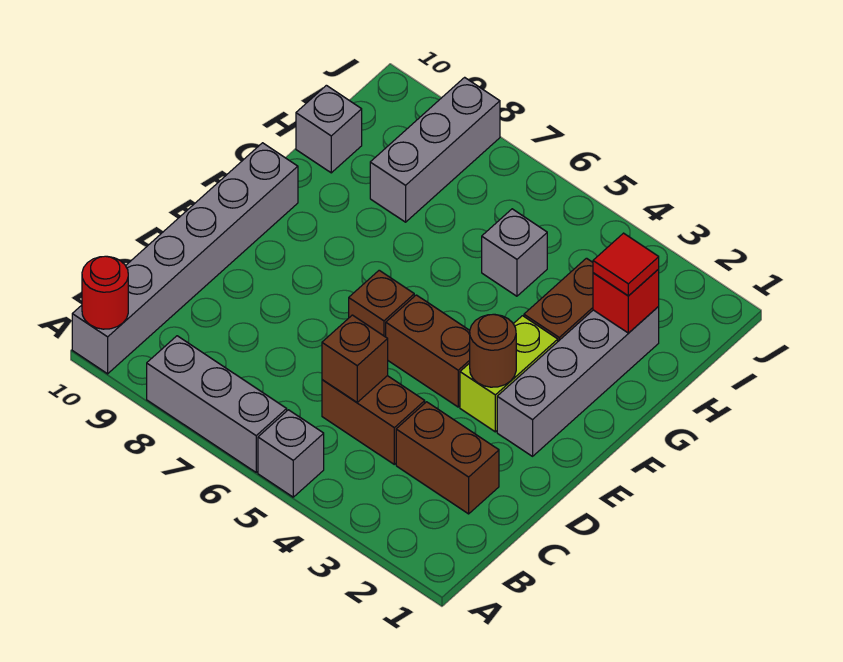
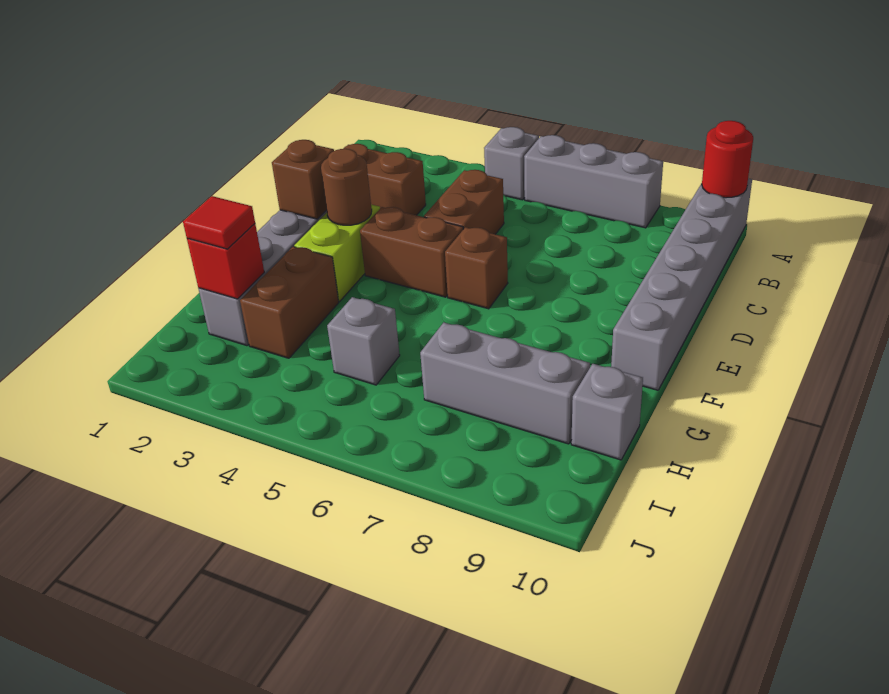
brown 1x2 brick [322,376,425,464] -> brown 1x2 brick turned to [424,170,504,234]
brown 1x1 brick [322,315,388,402] -> brown 1x1 brick moved to [272,140,334,219]
grey 1x3 brick [370,77,500,222] -> grey 1x3 brick turned to [420,322,590,444]

